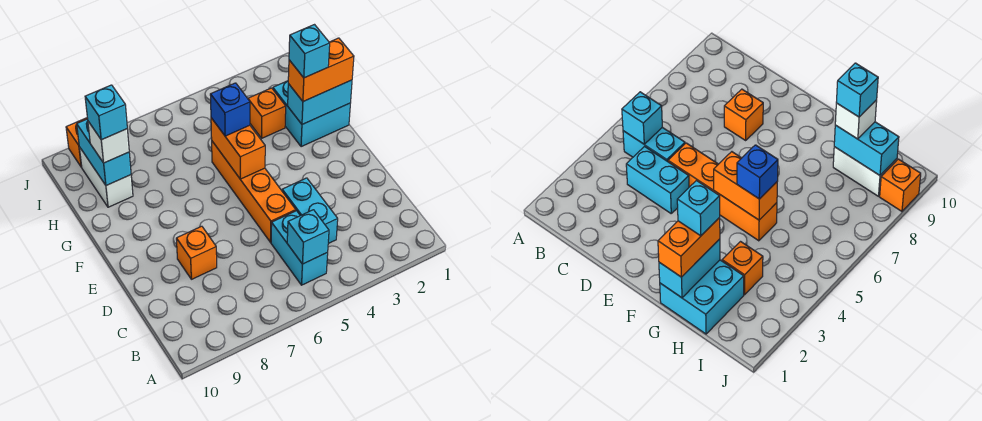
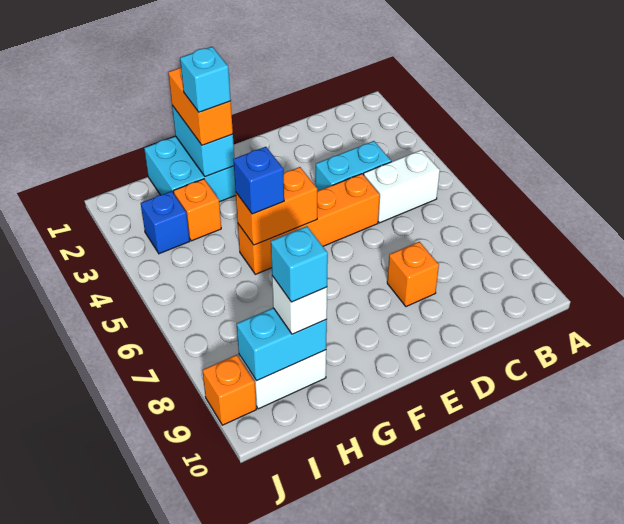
cyan 1x2 brick [271,211,328,285] -> white 1x2 brick [364,150,440,223]
cyan 1x1 brick [287,210,329,264] -> none
none -> blue 1x1 brick [141,191,190,254]

